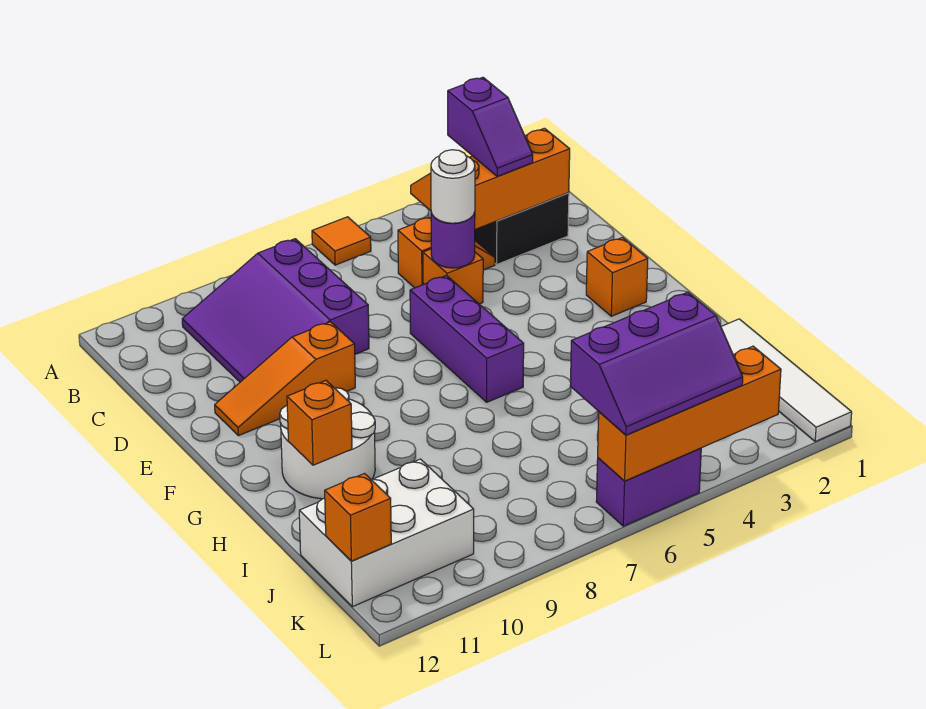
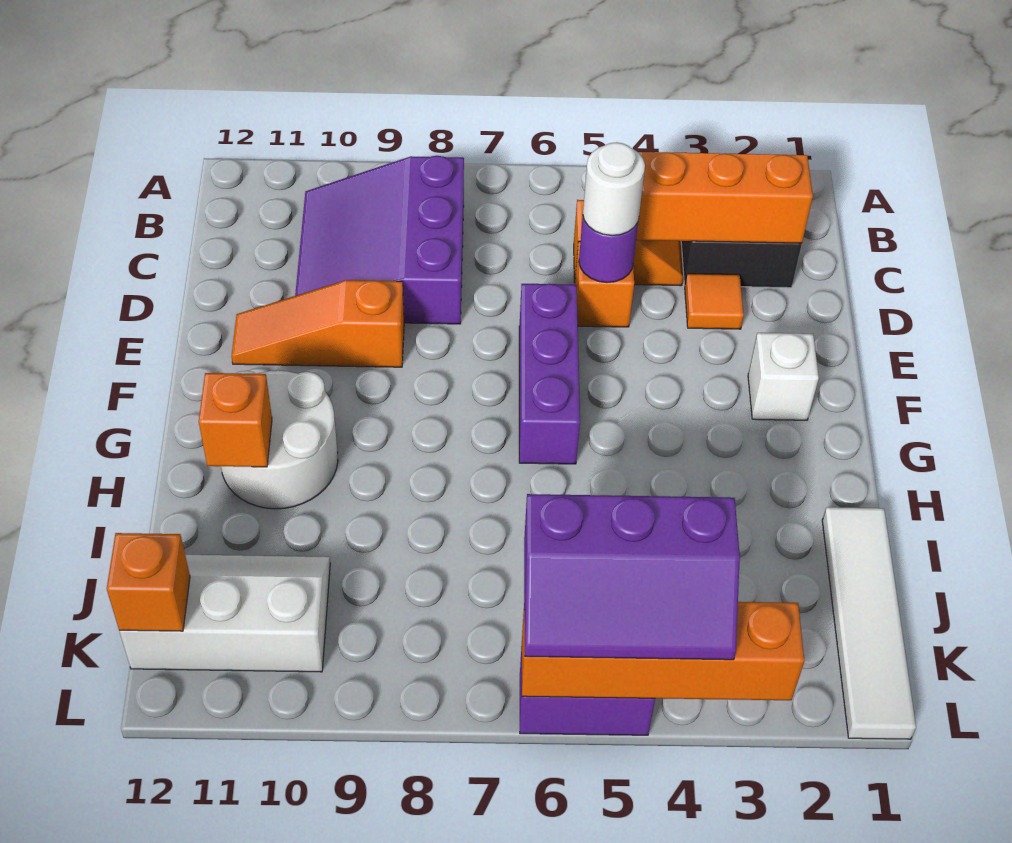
orange 1x1 tile [312,217,371,265] -> orange 1x1 tile moved to [685,274,744,329]
purple 1x2 slope [448,77,533,176] -> none
orange 1x1 brick [586,237,648,316] -> white 1x1 brick [748,333,819,420]
white 2x3 brick [299,459,474,607] -> white 2x3 slope [119,555,330,672]

